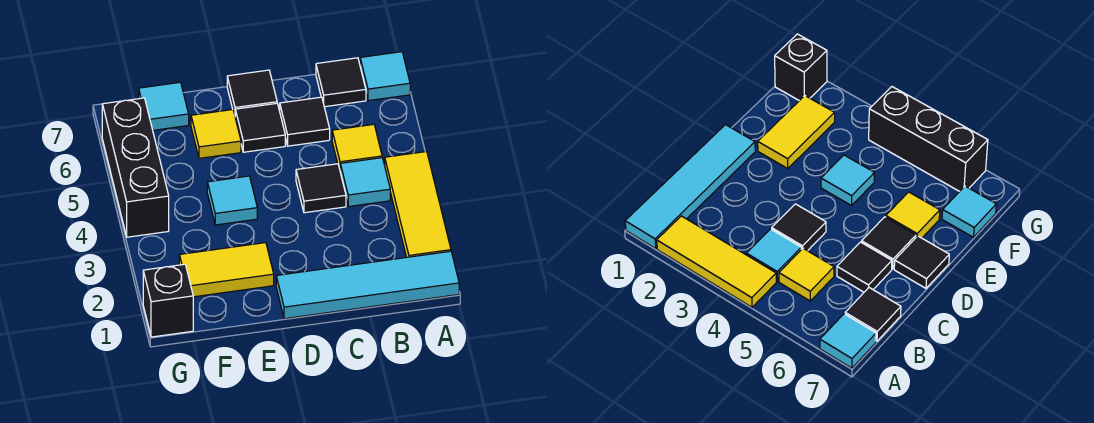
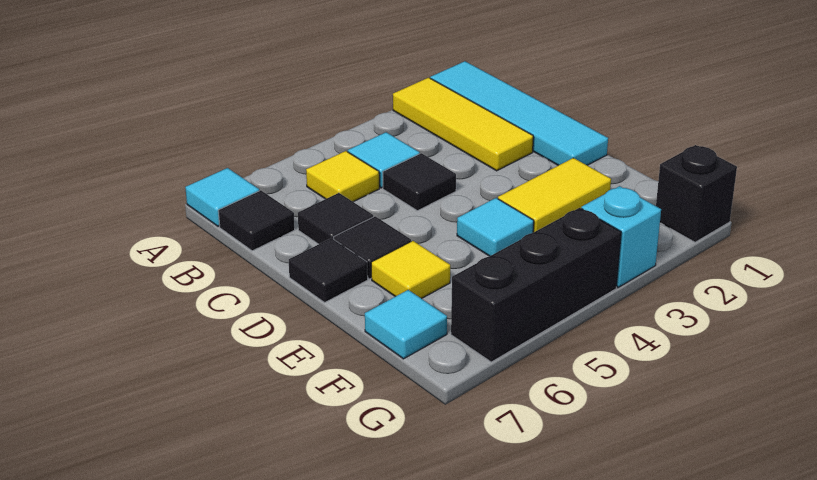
yellow 1x3 tile [385,151,451,257] -> yellow 1x3 tile turned to [393,78,533,171]
yellow 1x2 tile [179,243,274,297] -> yellow 1x2 tile turned to [498,158,611,233]
none -> cyan 1x1 brick [581,186,661,288]

